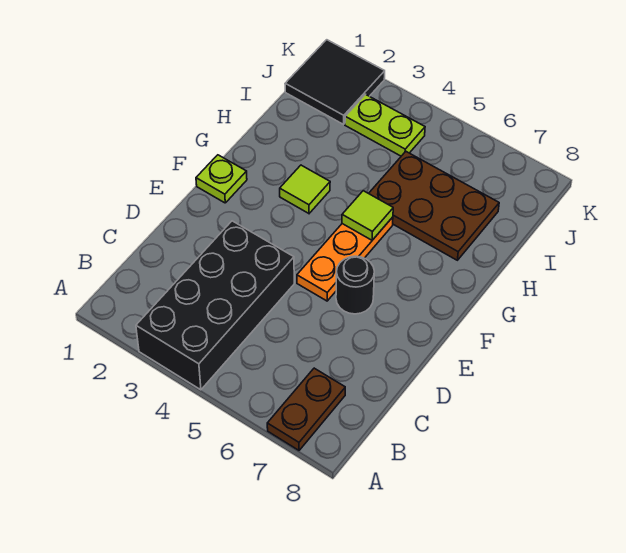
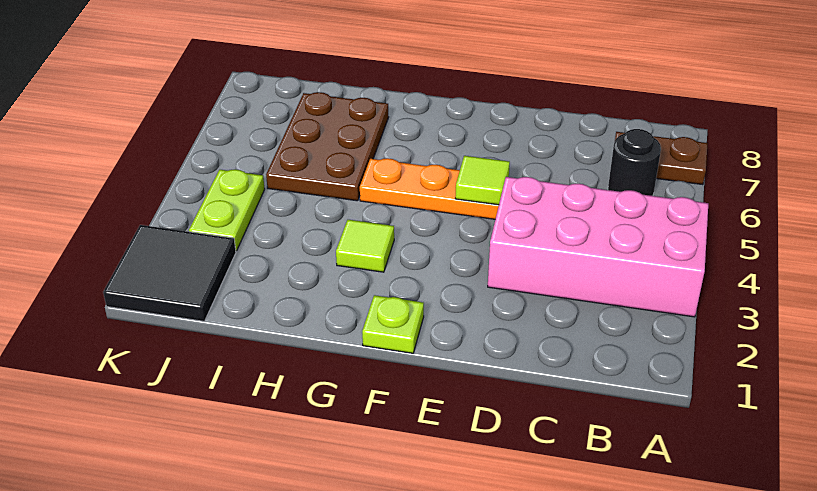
black 2x4 brick [136,221,294,390] -> pink 2x4 brick [488,177,708,317]
black 1x1 round brick [336,256,374,314] -> black 1x1 round brick moved to [608,129,661,196]
lime 1x1 tile [342,191,393,240] -> lime 1x1 tile moved to [455,156,510,205]

